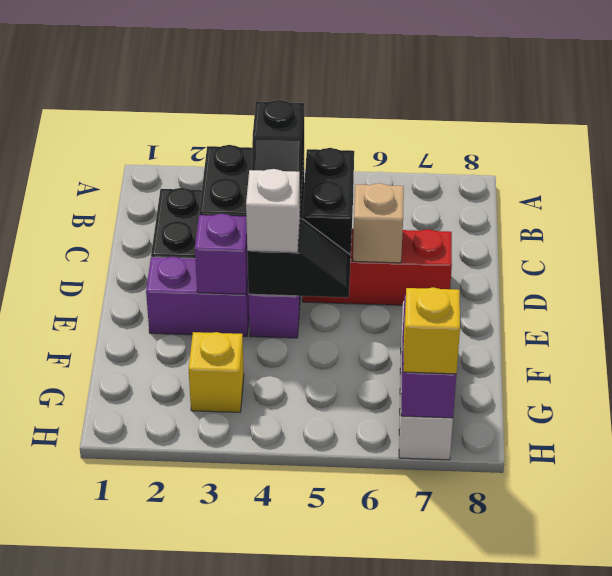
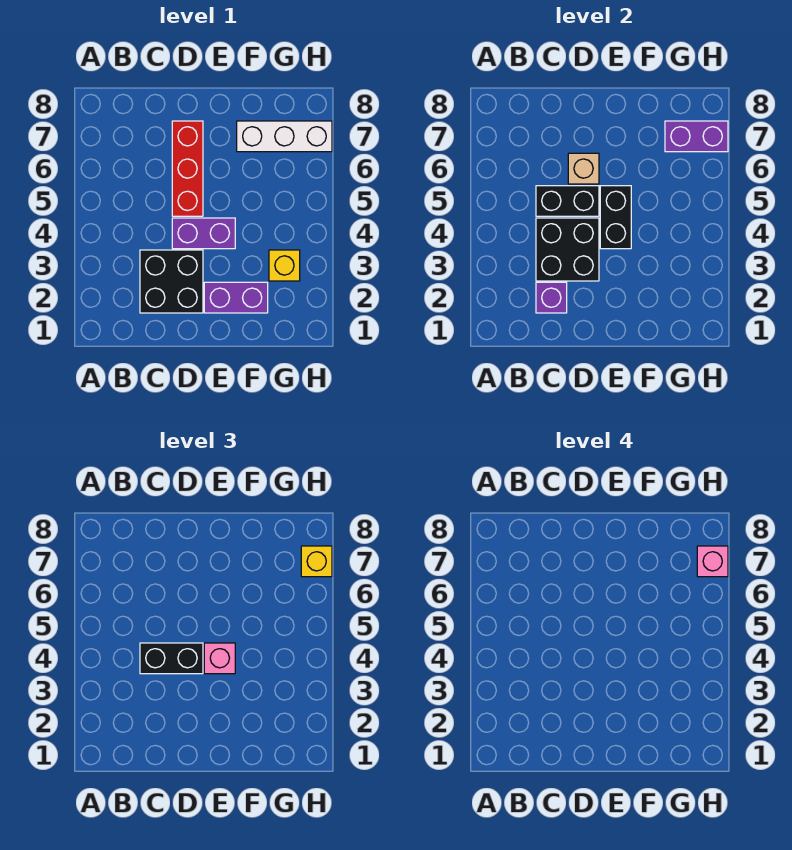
black 1x2 slope [252,100,304,205] -> black 1x2 brick [140,643,203,674]
purple 1x2 brick [146,257,249,336] -> purple 1x2 brick turned to [204,282,268,313]
purple 1x1 brick [195,214,248,294] -> purple 1x1 brick moved to [536,282,567,313]
black 1x2 slope [247,218,351,297] -> black 1x2 brick [600,186,631,249]
white 1x1 brick [246,169,300,252] -> pink 1x1 brick [204,643,235,674]
none -> pink 1x1 brick [697,546,728,577]

